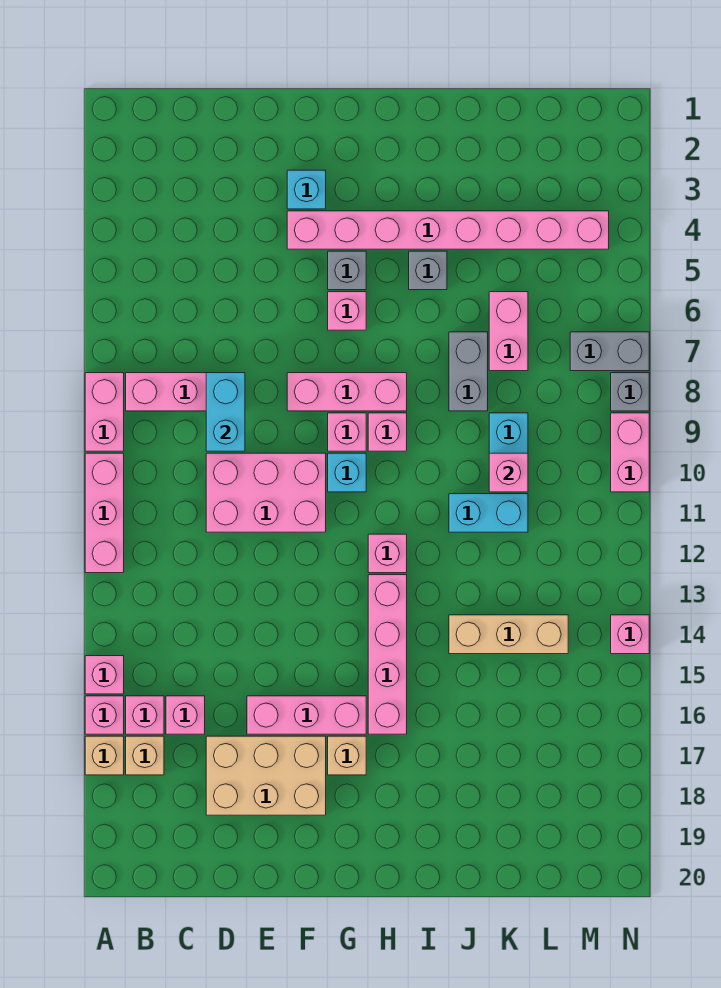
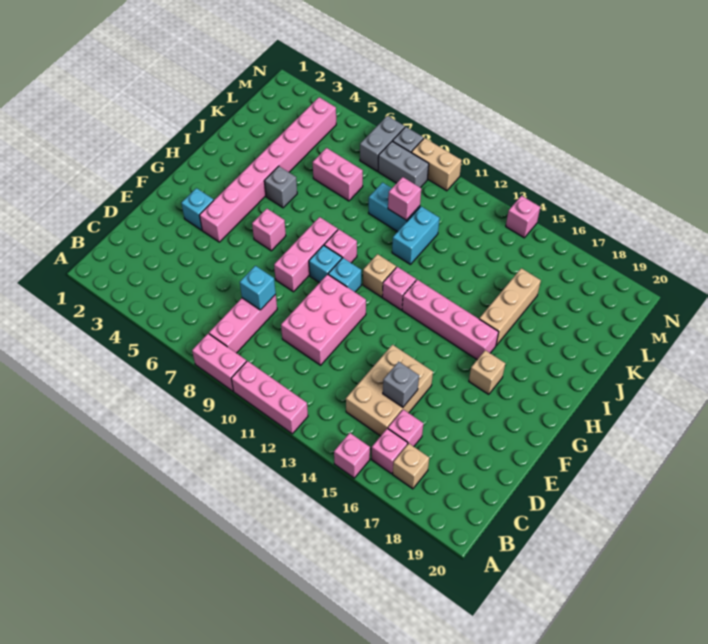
pink 1x1 brick [85,696,124,734] -> none
tan 1x1 brick [85,736,124,775] -> tan 1x1 brick moved to [363,254,396,297]
cyan 1x2 brick [206,373,245,451] -> cyan 1x1 brick [240,266,276,310]
tan 2x3 brick [206,736,326,815] -> tan 2x3 brick moved to [346,345,433,436]
pink 1x3 brick [247,696,366,734] -> none
grey 1x1 brick [328,251,366,290] -> grey 1x1 brick moved to [383,362,419,407]
pink 1x1 brick [328,413,366,451] -> cyan 1x1 brick [309,245,342,283]
grey 1x2 brick [449,332,488,411] -> grey 1x2 brick moved to [378,141,429,188]
tan 1x3 brick [449,615,568,654] -> tan 1x3 brick moved to [479,268,541,345]
pink 1x2 brick [611,413,649,492] -> tan 1x2 brick [411,138,462,191]

